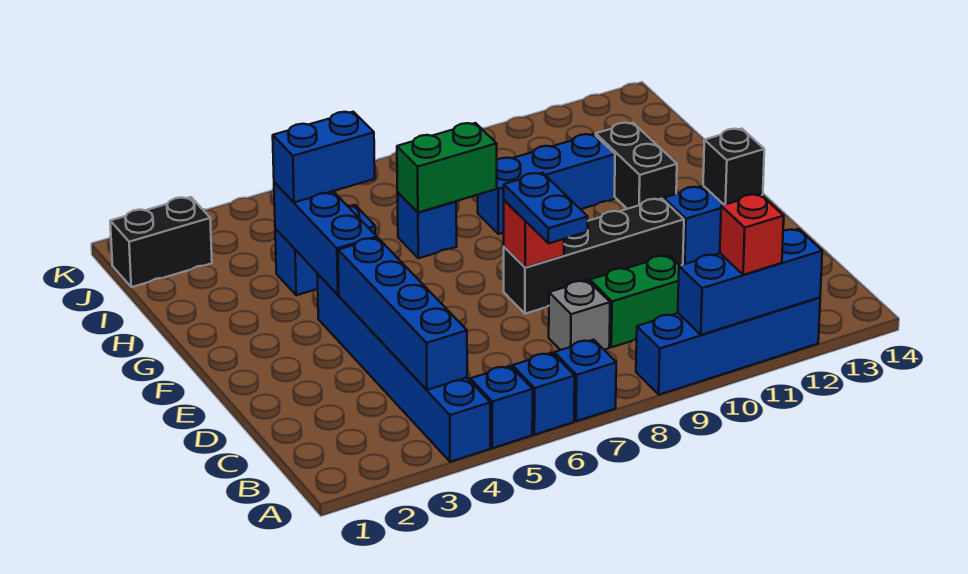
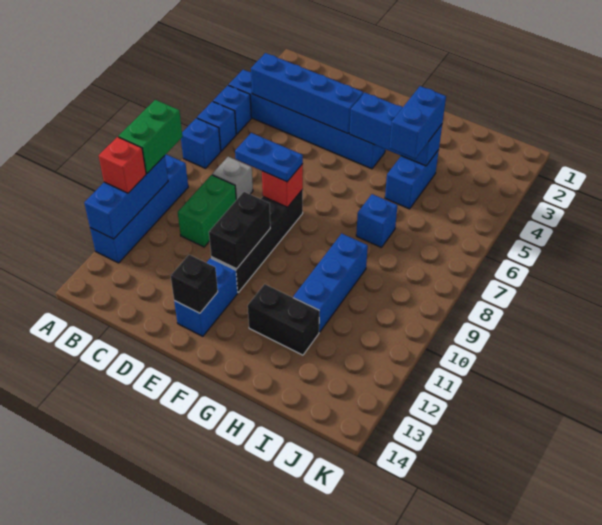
green 1x2 brick [397,123,497,212] -> green 1x2 brick moved to [118,100,182,173]
black 1x2 brick [110,197,212,287] -> black 1x2 brick moved to [209,192,270,269]

